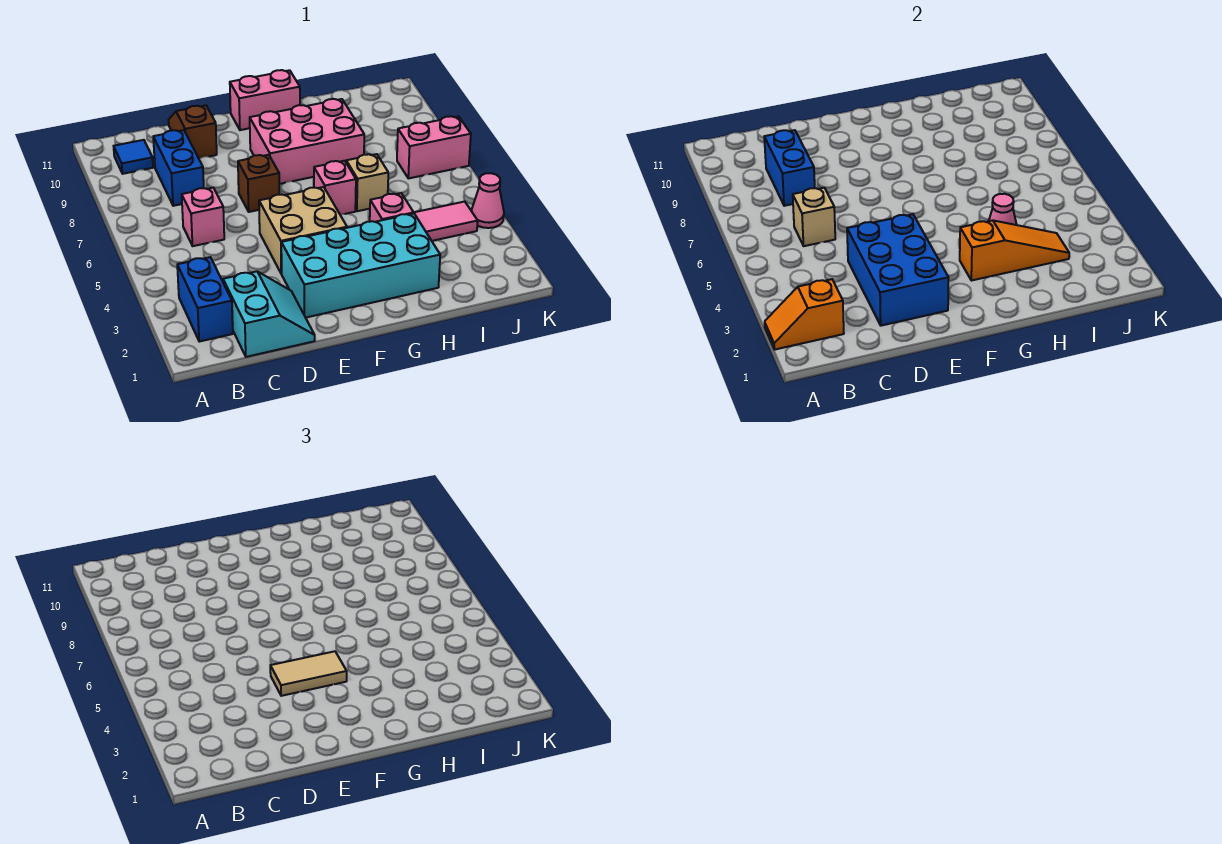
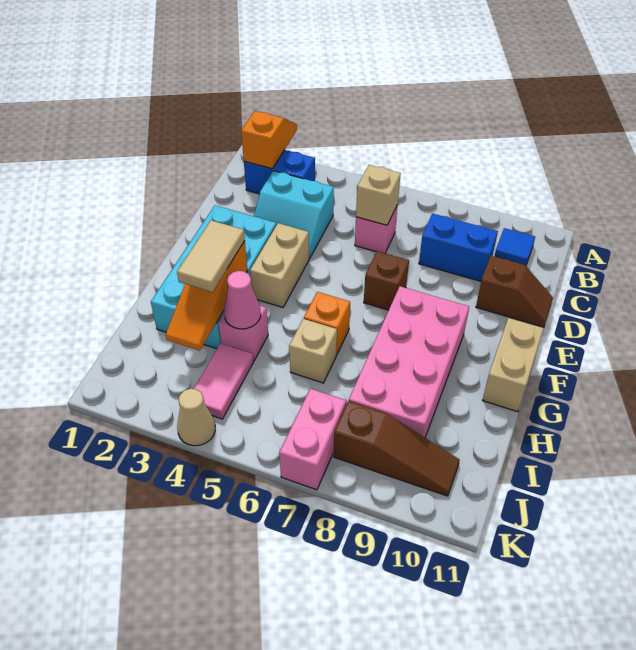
cyan 2x2 slope [223,271,315,357] -> cyan 2x2 slope moved to [254,171,334,259]
blue 1x2 brick [764,130,815,206] -> none
blue 2x3 brick [847,214,949,326] -> none
tan 2x2 brick [259,187,347,274] -> tan 1x2 brick [250,223,309,307]
tan 1x2 tile [270,651,347,696] -> tan 1x2 tile moved to [177,220,245,292]
pink 2x3 brick [250,99,364,184] -> pink 2x4 brick [349,286,469,437]
pink 1x2 brick [230,70,300,130] -> tan 1x2 brick [483,318,544,412]
pink 1x1 brick [314,161,356,215] -> orange 1x1 brick [304,292,350,355]
none -> brown 1x3 slope [334,401,460,496]
pink 1x1 cone [471,173,504,228] -> tan 1x1 cone [177,389,215,446]

